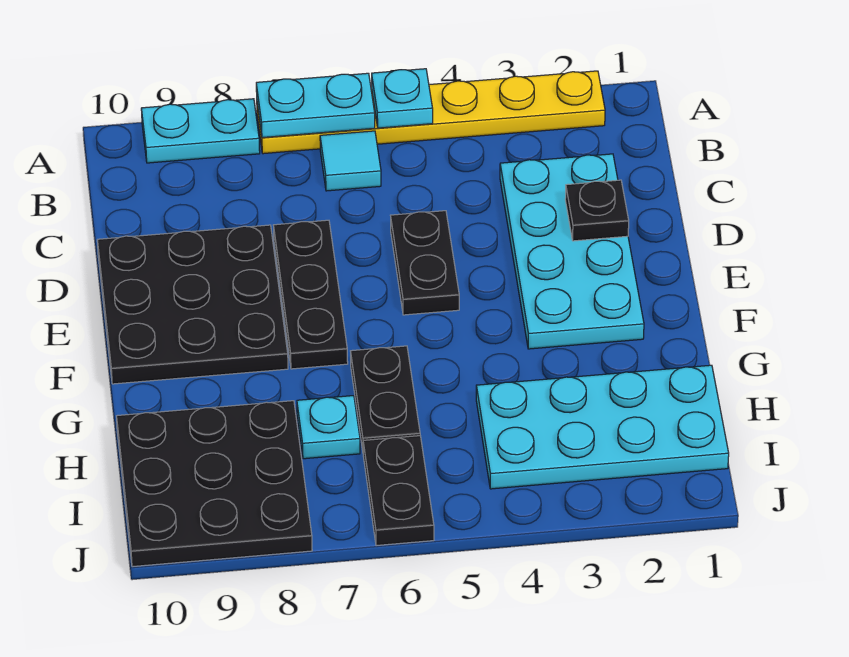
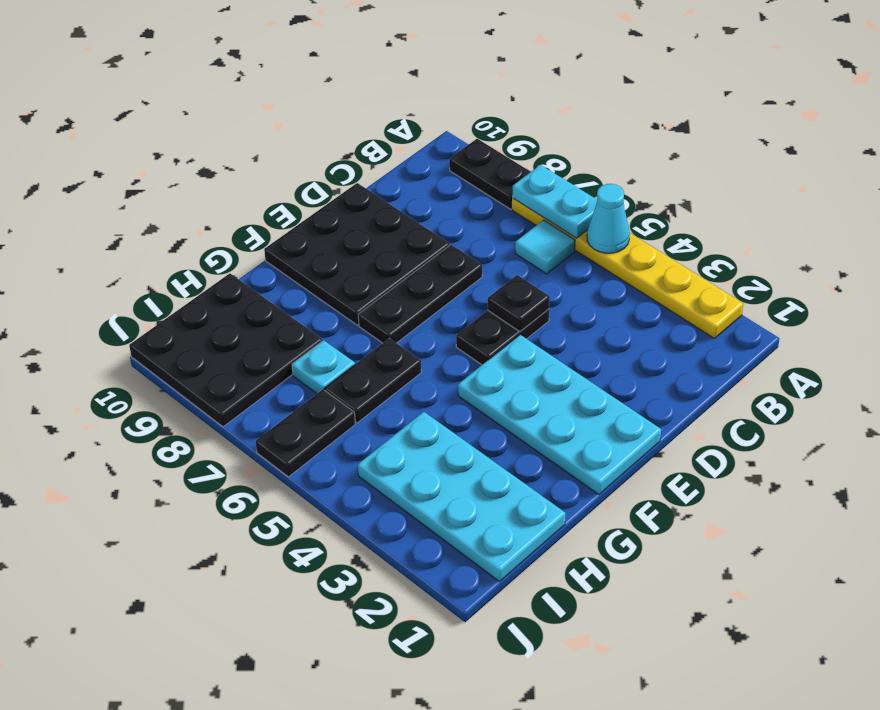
cyan 1x1 plate [372,69,433,128] -> cyan 1x1 cone [587,184,630,253]
cyan 1x2 plate [141,99,260,163] -> black 1x2 plate [449,139,531,209]
cyan 2x4 plate [500,154,644,349] -> cyan 2x4 plate turned to [458,335,661,494]
black 1x1 plate [565,180,629,241] -> black 1x1 plate moved to [488,275,550,332]

